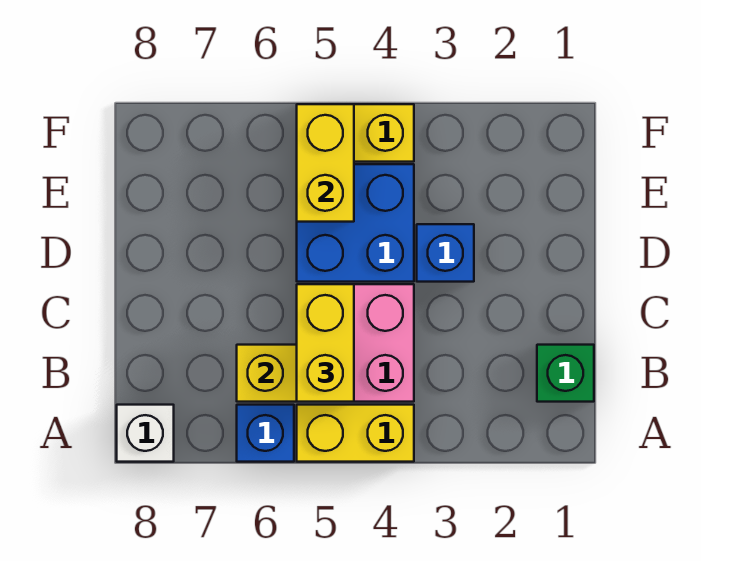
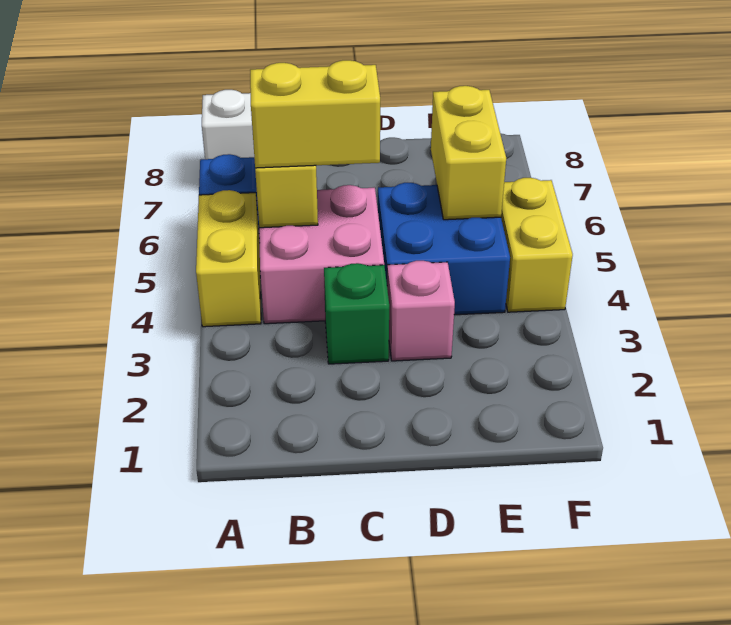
green 1x1 brick [537,345,594,402] -> green 1x1 brick moved to [324,263,389,364]
blue 1x1 brick [417,224,474,282] -> pink 1x1 brick [387,261,455,361]
yellow 1x2 brick [297,104,354,222] -> yellow 1x2 brick turned to [431,86,506,220]

